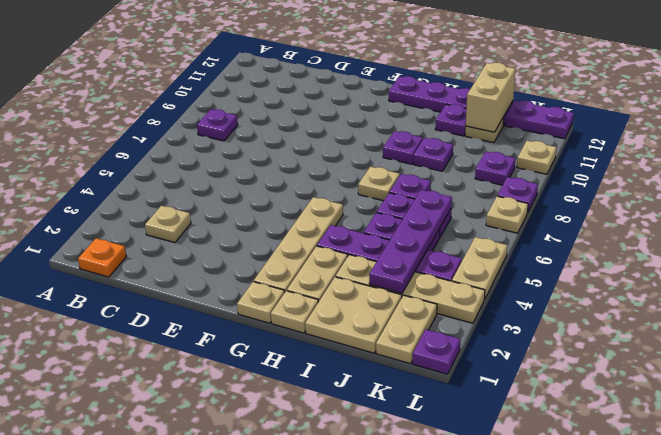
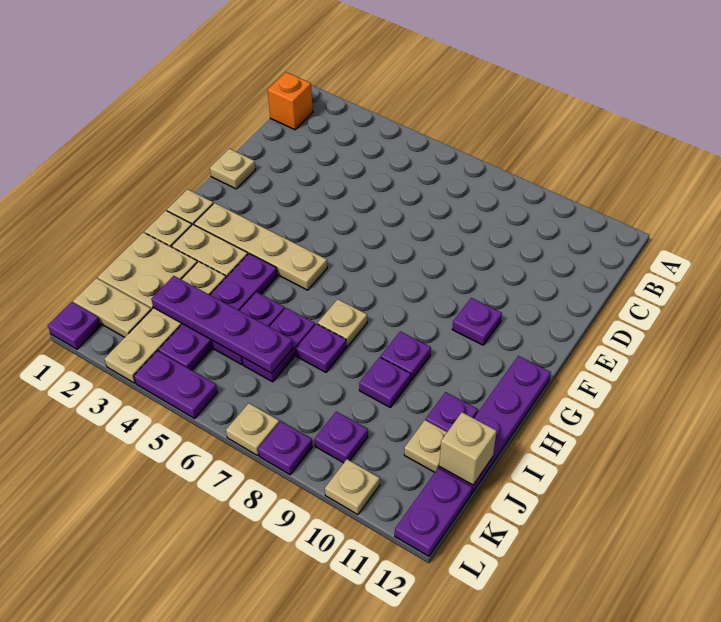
orange 1x1 plate [78,238,126,277] -> orange 1x1 brick [268,72,313,130]
purple 1x1 plate [197,109,238,141] -> purple 1x1 plate moved to [452,298,502,345]
tan 1x1 plate [145,206,191,243] -> tan 1x1 plate moved to [210,149,256,189]
tan 1x2 brick [466,63,515,132] -> tan 1x1 brick [439,412,496,485]
tan 1x2 plate [452,237,507,299] -> purple 1x2 plate [134,351,218,418]

